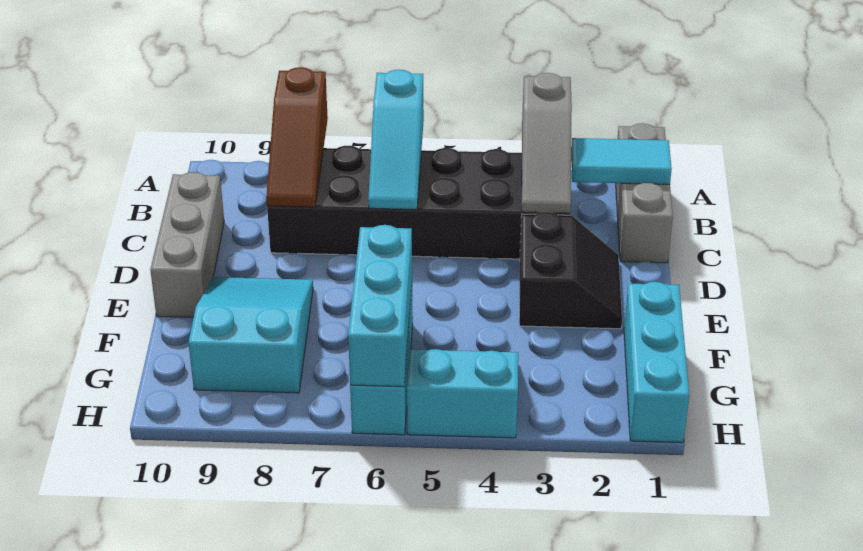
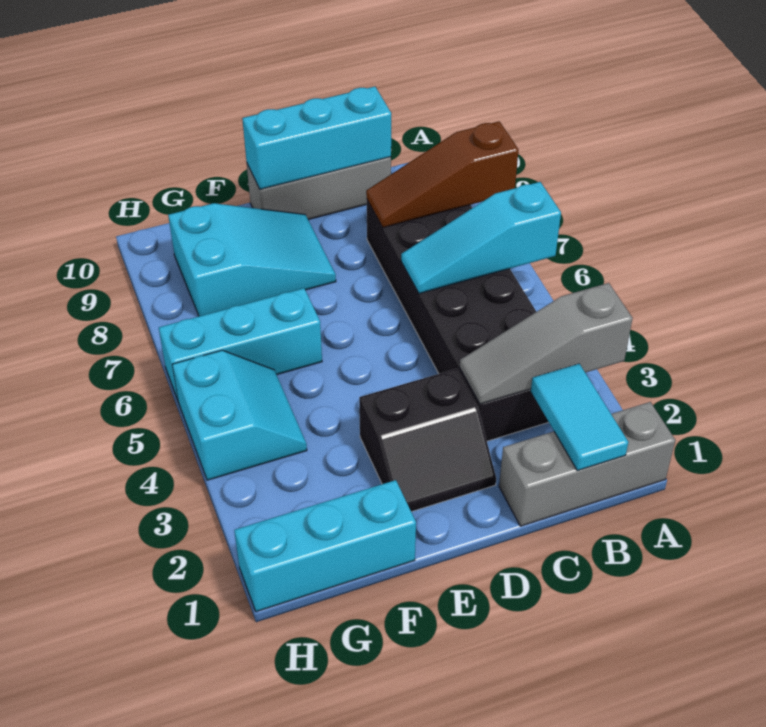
cyan 1x3 brick [348,225,412,387] -> cyan 1x3 brick moved to [242,87,391,189]

